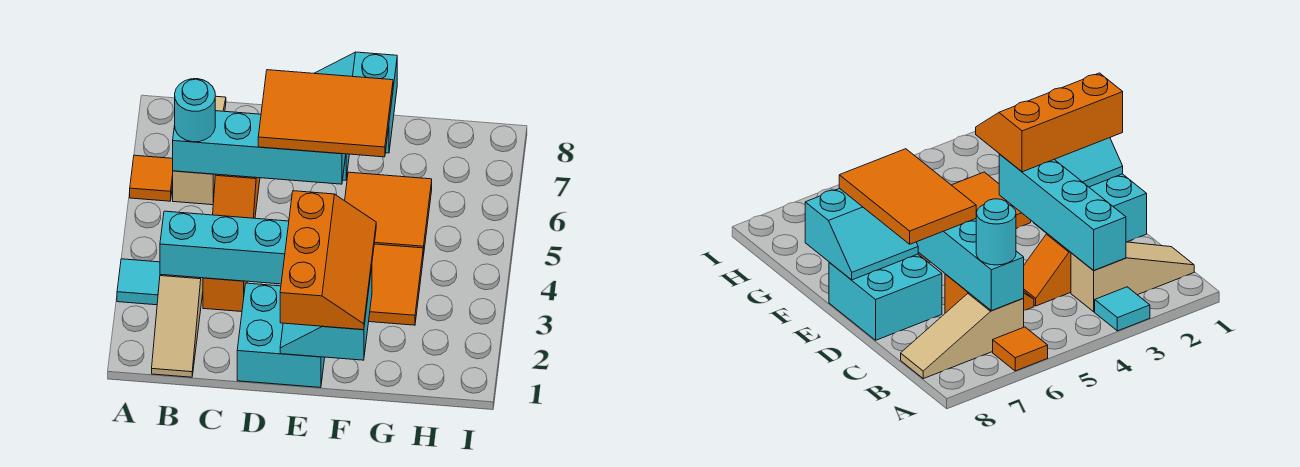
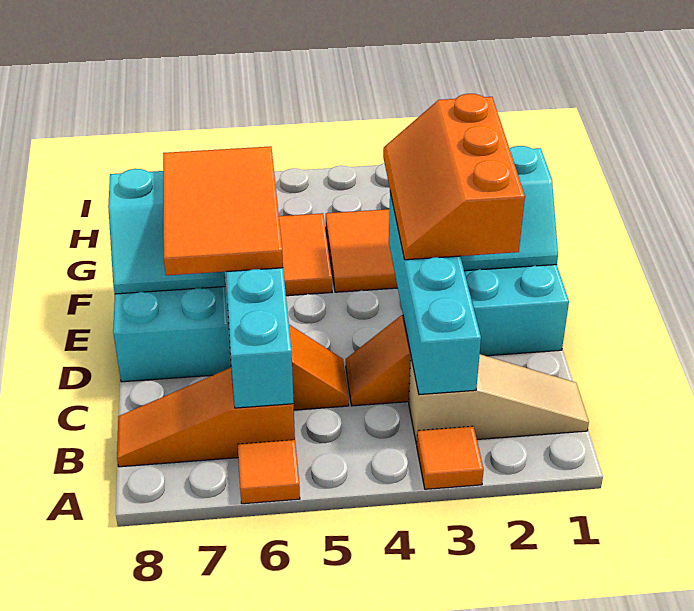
cyan 1x1 tile [117,259,160,305] -> orange 1x1 tile [417,426,484,489]
tan 1x3 slope [173,96,226,205] -> orange 1x3 slope [117,367,295,467]
cyan 1x1 round brick [175,79,215,142] -> none
orange 2x3 slope [280,191,376,330] -> orange 2x3 slope turned to [383,94,525,260]

